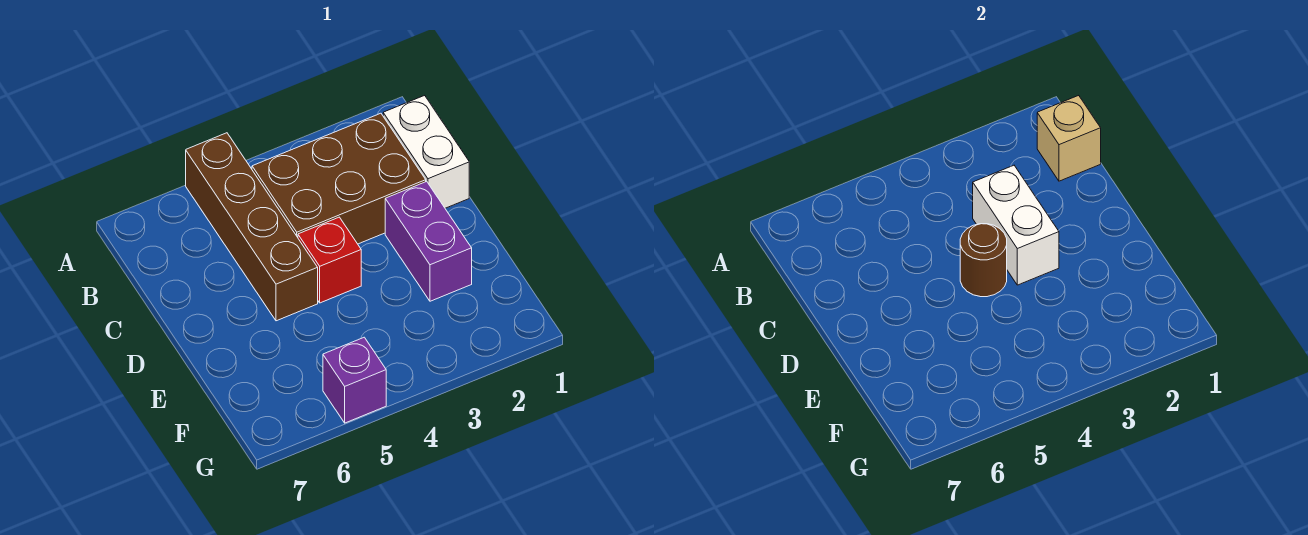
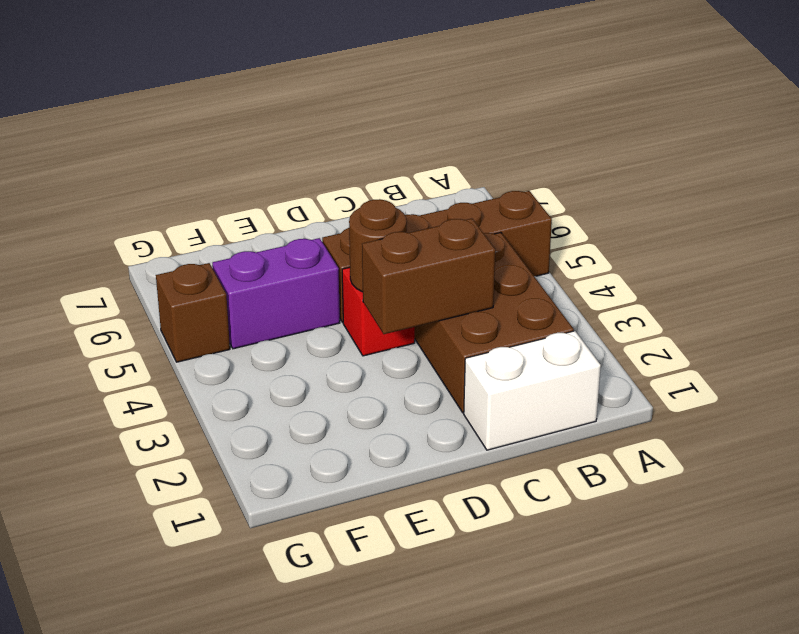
tan 1x1 brick [1037,95,1101,181] -> none
white 1x2 brick [973,165,1059,285] -> brown 1x2 brick [362,219,495,334]
purple 1x2 brick [385,181,472,301] -> purple 1x2 brick moved to [212,238,340,349]
purple 1x1 brick [323,337,386,423] -> brown 1x1 brick [156,263,230,362]

